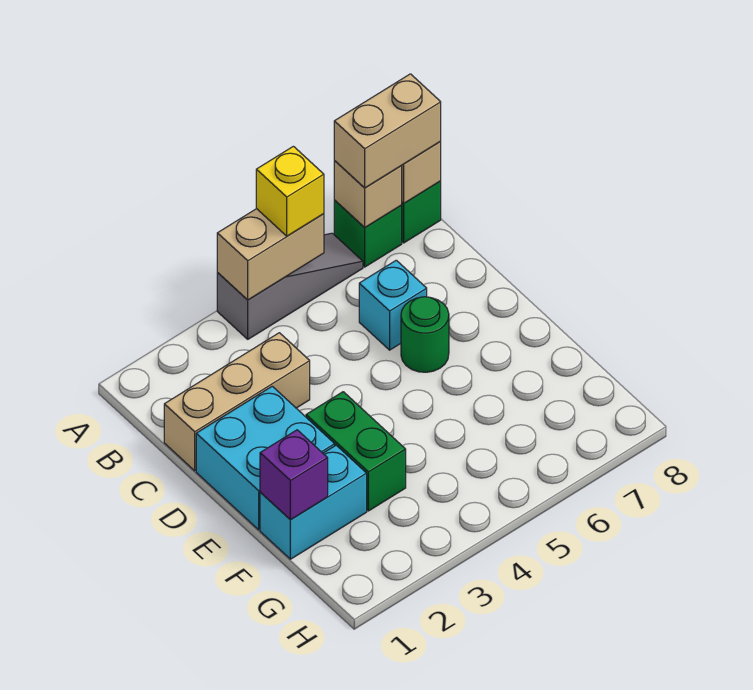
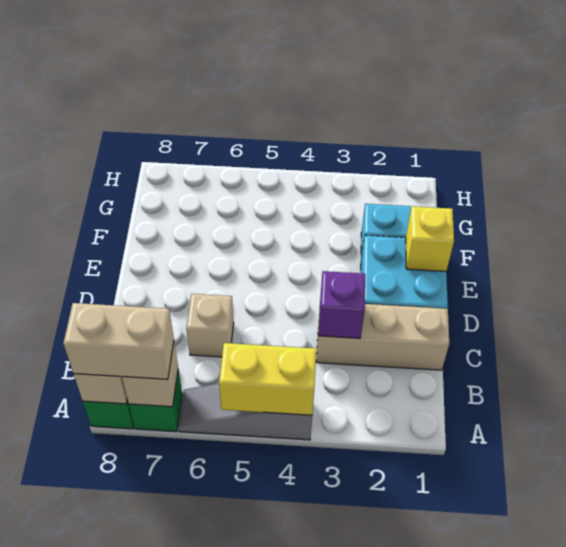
tan 1x2 brick [217,209,324,300] -> yellow 1x2 brick [219,343,316,415]
yellow 1x1 brick [256,146,324,236] -> yellow 1x1 brick moved to [406,206,454,271]
cyan 1x1 brick [359,260,427,350] -> tan 1x1 brick [186,294,234,357]
green 1x1 round brick [401,297,449,372] -> none
green 1x2 brick [306,392,406,511] -> none
purple 1x1 brick [260,430,328,520] -> purple 1x1 brick moved to [318,271,365,338]

